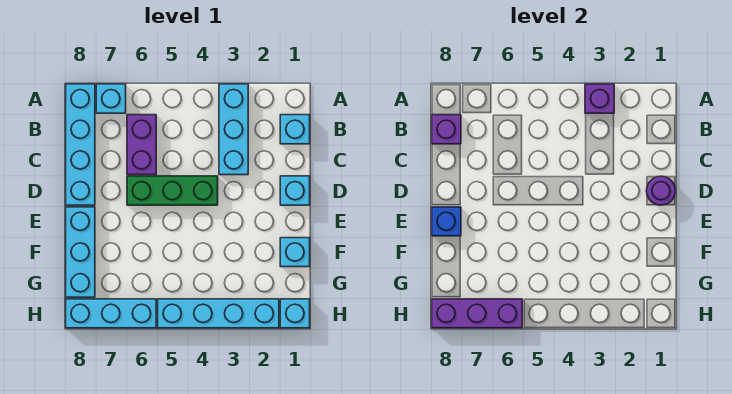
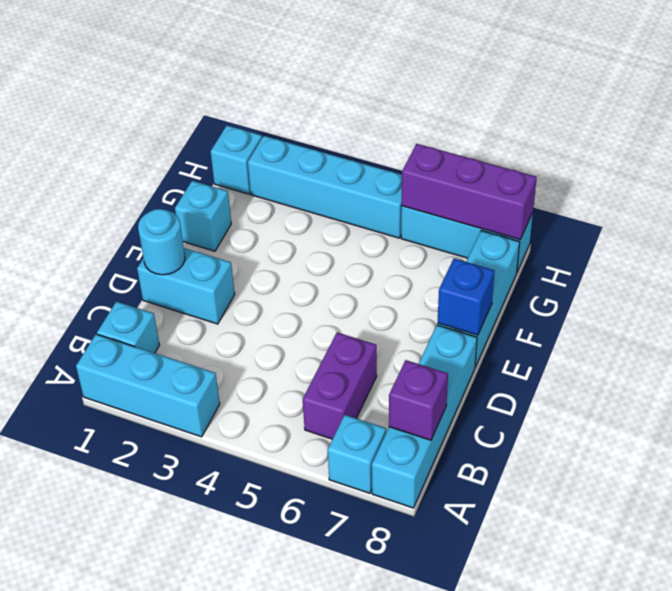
cyan 1x3 brick [219,84,248,175] -> cyan 1x3 brick turned to [76,334,220,437]
purple 1x1 brick [585,84,614,113] -> none
cyan 1x1 brick [280,176,310,205] -> cyan 1x2 brick [137,248,235,324]
purple 1x1 round brick [646,176,676,205] -> cyan 1x1 round brick [138,209,185,275]
green 1x3 brick [127,176,218,205] -> none

